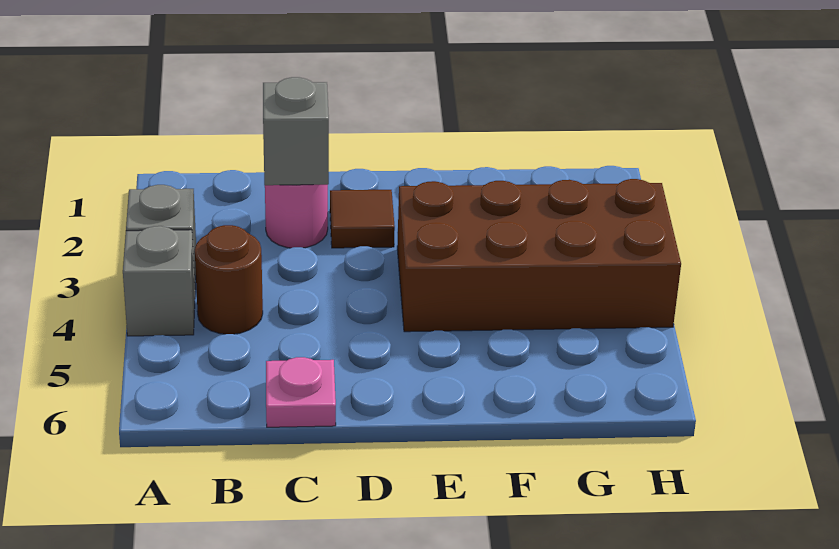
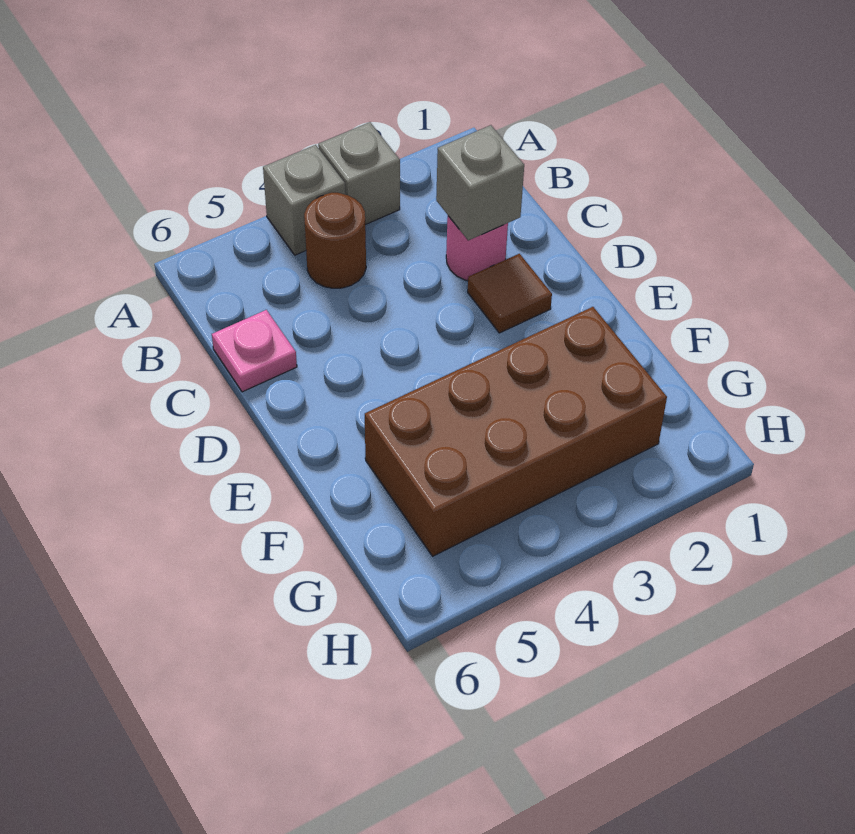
brown 2x4 brick [397,179,681,332] -> brown 2x4 brick turned to [365,307,667,556]

